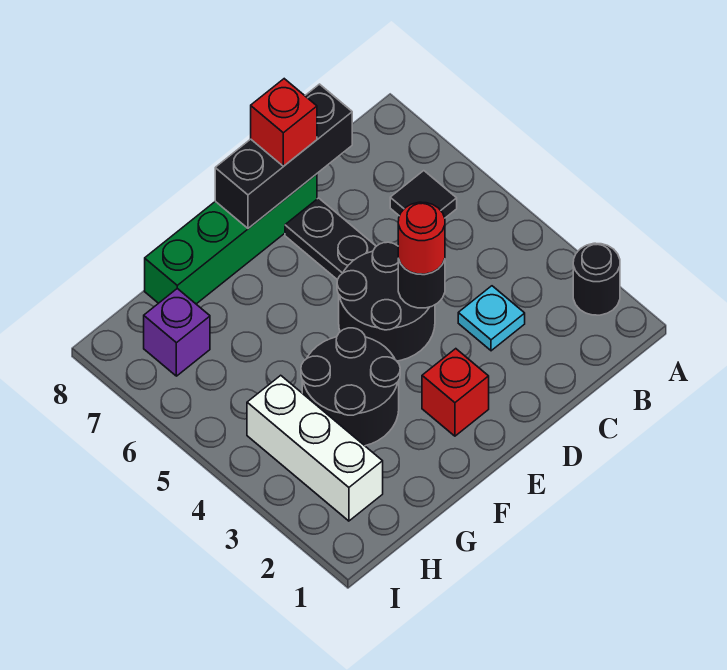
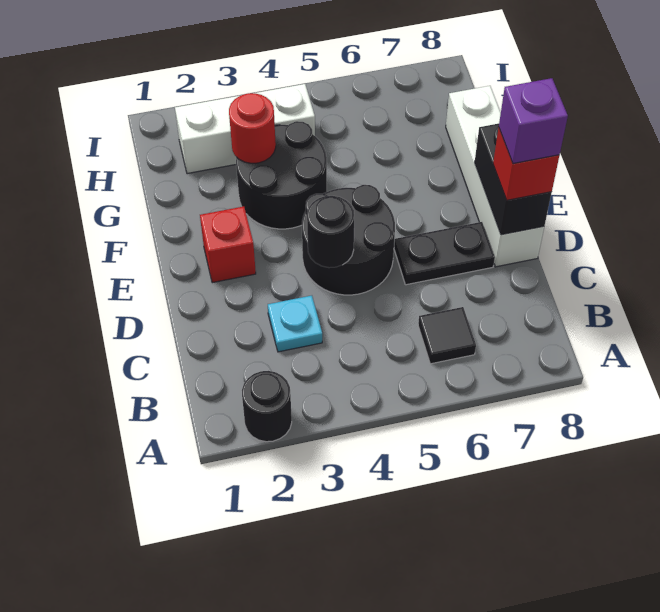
black 1x3 brick [215,84,352,228] -> black 1x2 brick [475,124,552,235]
red 1x1 round brick [398,202,445,274] -> red 1x1 round brick moved to [229,93,276,163]
green 1x4 brick [145,174,317,304] -> white 1x4 brick [446,86,544,267]
purple 1x1 brick [144,289,210,376] -> purple 1x1 brick moved to [499,78,568,164]

